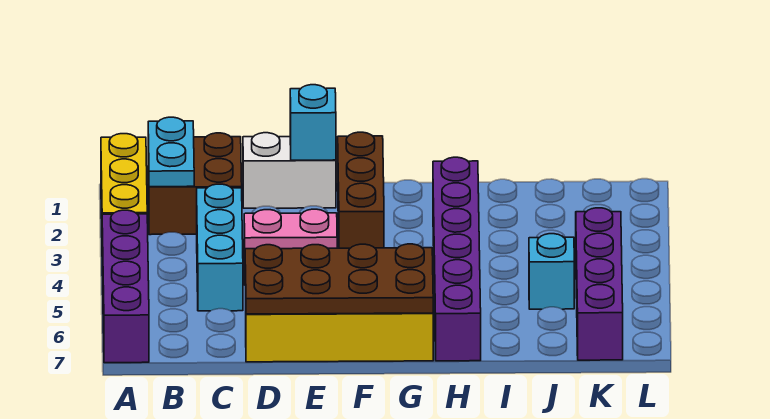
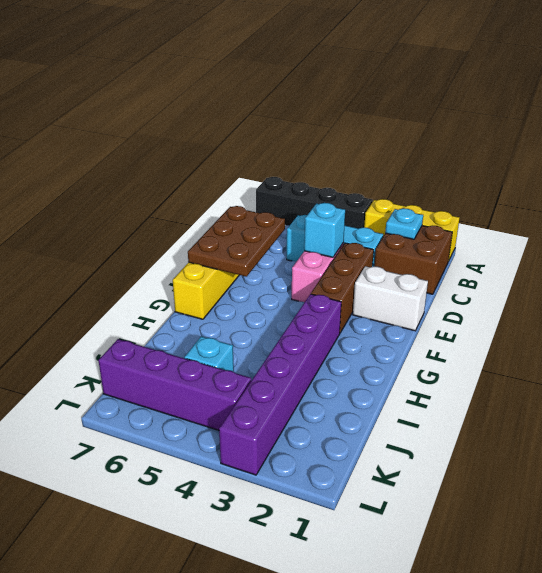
purple 1x4 brick [102,210,149,363] -> black 1x4 brick [256,177,373,229]
cyan 1x2 plate [148,117,194,187] -> cyan 1x1 plate [385,208,423,239]
white 1x2 brick [243,133,336,208] -> white 1x2 brick turned to [353,266,428,331]
brown 2x4 plate [245,244,433,314] -> brown 2x3 plate [188,206,285,277]
cyan 1x1 brick [290,85,336,160] -> cyan 1x1 brick moved to [304,203,345,257]
brown 1x3 brick [338,132,384,248] -> brown 1x3 brick turned to [311,243,374,333]
purple 1x6 brick [433,157,481,361] -> purple 1x6 brick turned to [219,294,341,475]

